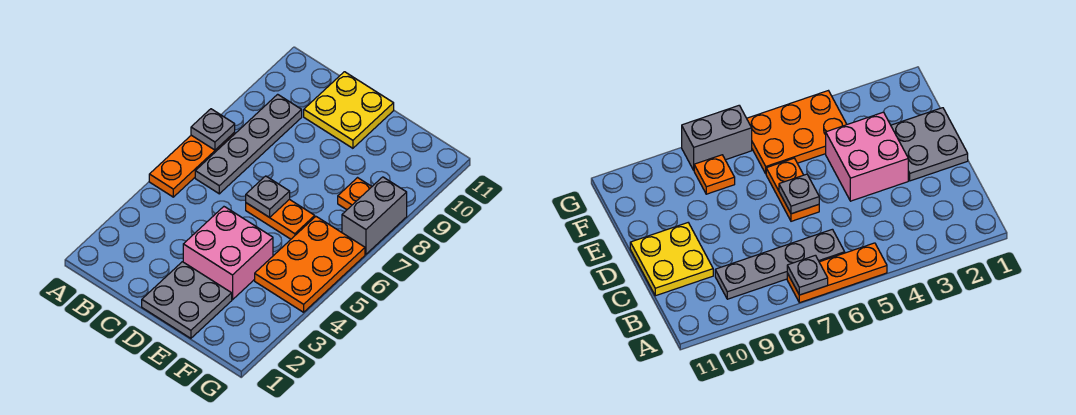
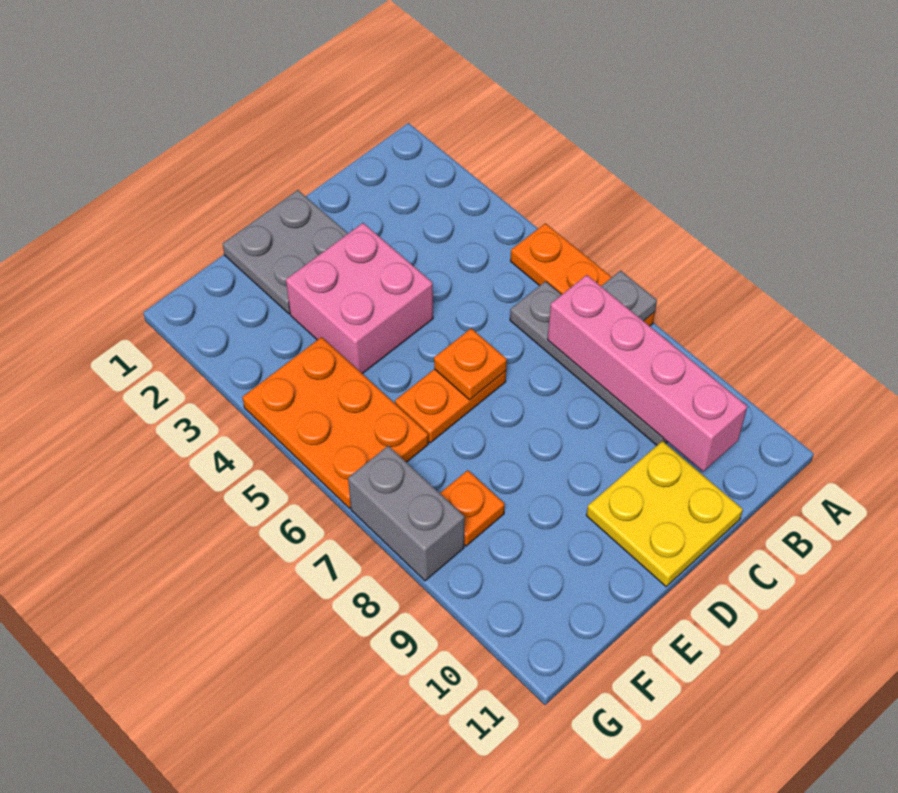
none -> pink 1x4 brick [548,275,747,471]
grey 1x1 plate [246,176,290,217] -> orange 1x1 plate [434,328,507,400]

